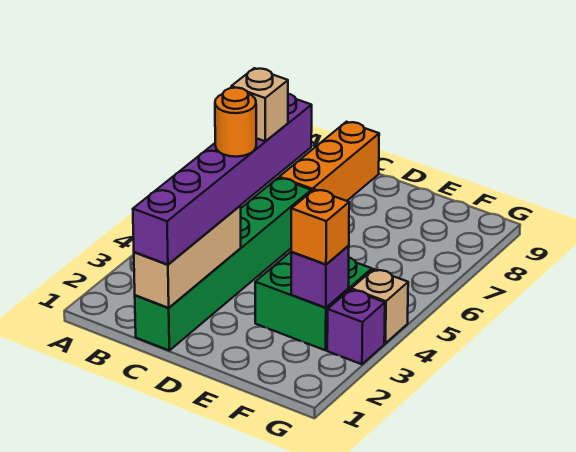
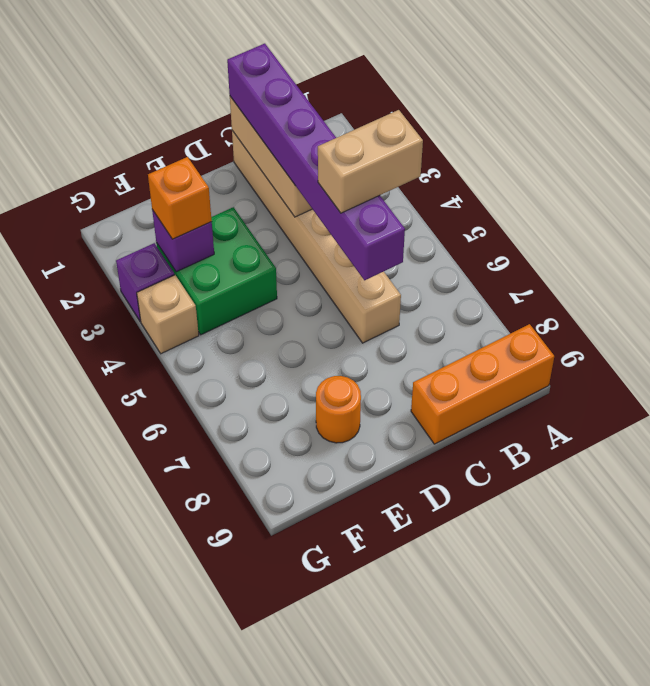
green 1x6 brick [135,178,311,350] -> tan 1x6 brick [232,131,401,343]
orange 1x1 round brick [215,88,256,157] -> orange 1x1 round brick moved to [316,376,361,443]
tan 1x1 brick [231,68,288,141] -> tan 1x2 brick [318,110,423,213]
orange 1x3 brick [279,122,379,201] -> orange 1x3 brick turned to [411,324,554,444]

